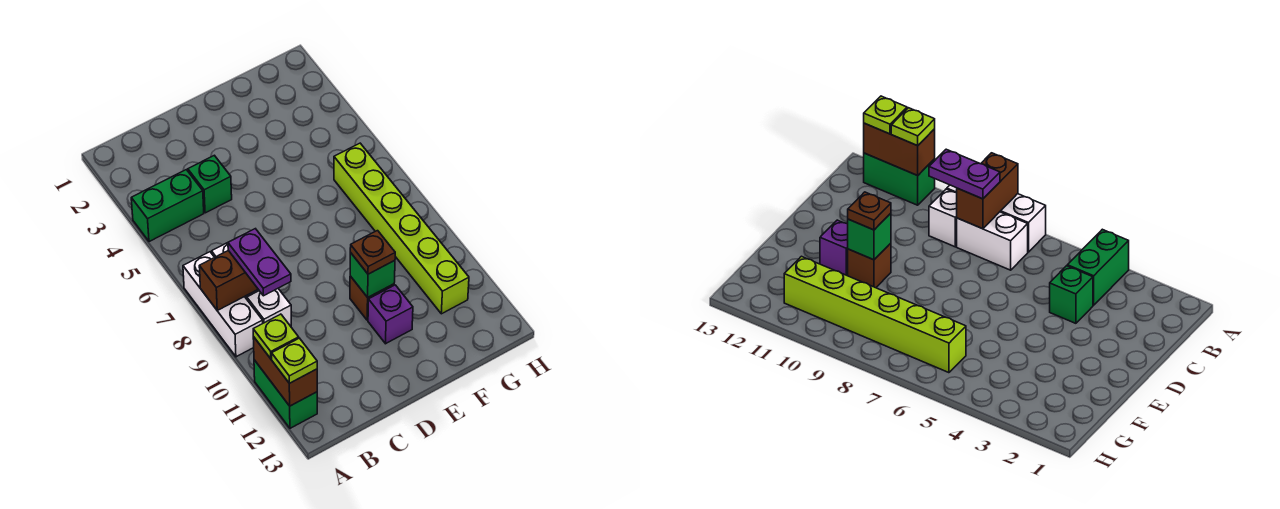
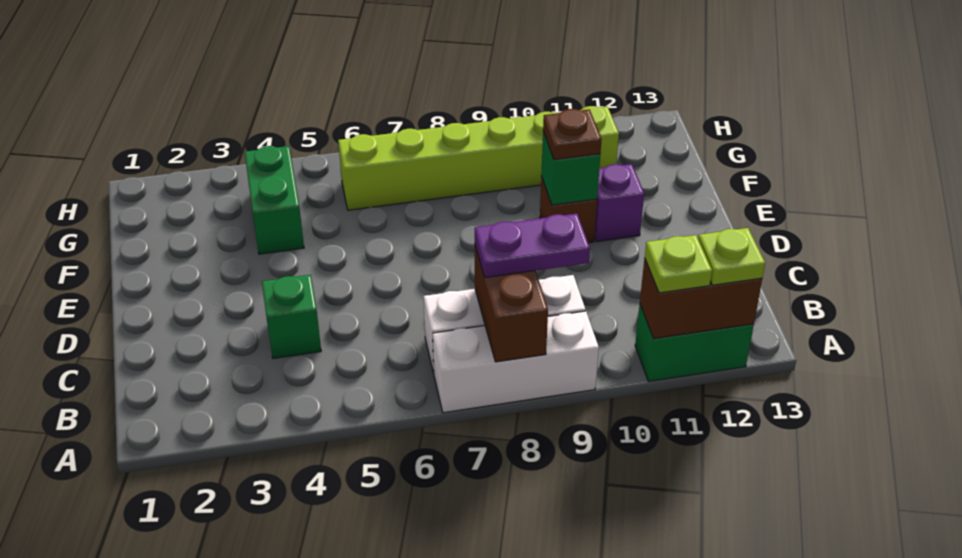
green 1x2 brick [131,170,204,242] -> green 1x2 brick moved to [245,146,304,254]

